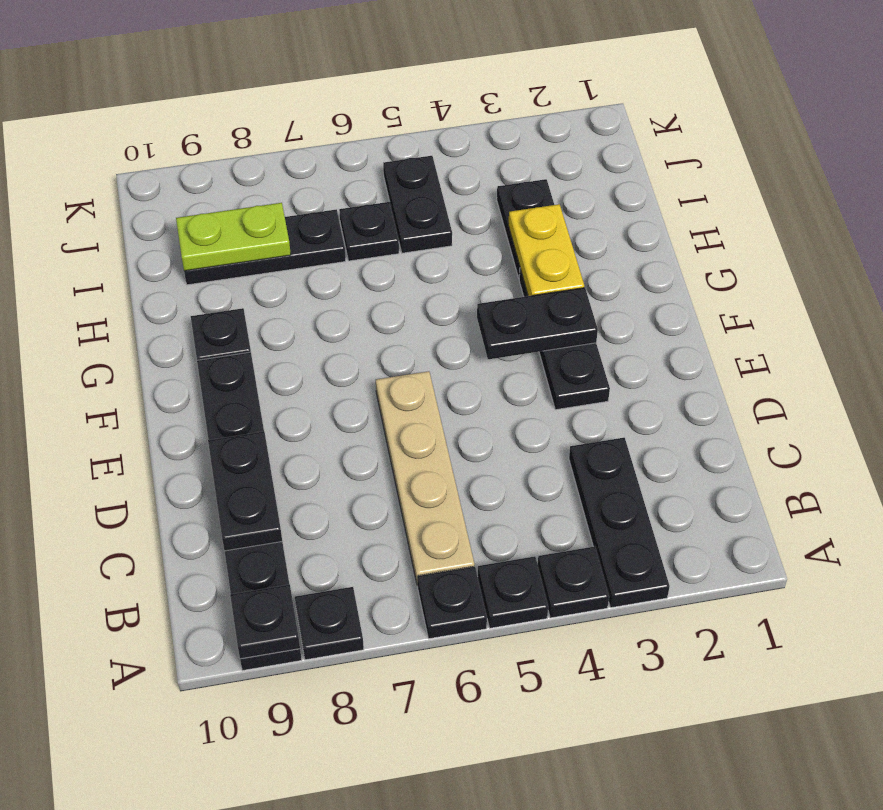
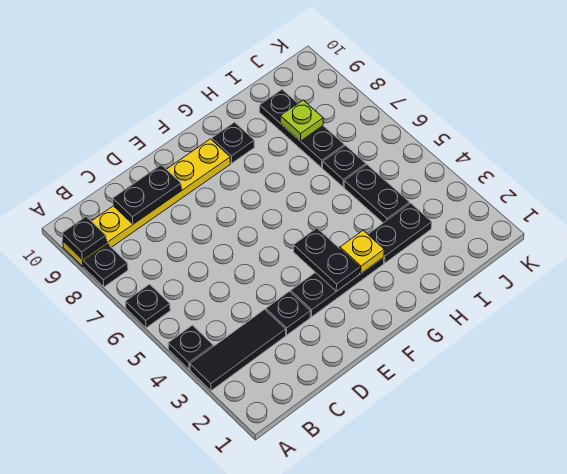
black 1x3 plate [569,438,670,608] -> black 1x3 tile [190,309,286,391]
black 1x1 plate [478,556,548,628] -> black 1x1 plate moved to [266,291,311,335]
black 1x6 plate [197,352,302,671] -> yellow 1x6 plate [63,139,230,267]
tan 1x4 plate [376,371,475,583] -> none
yellow 1x2 plate [508,204,584,296] -> yellow 1x1 plate [340,231,384,273]
black 1x2 plate [383,156,452,253] -> black 1x2 plate turned to [344,165,410,223]
lime 1x2 plate [176,203,291,271] -> lime 1x1 plate [280,100,323,141]

